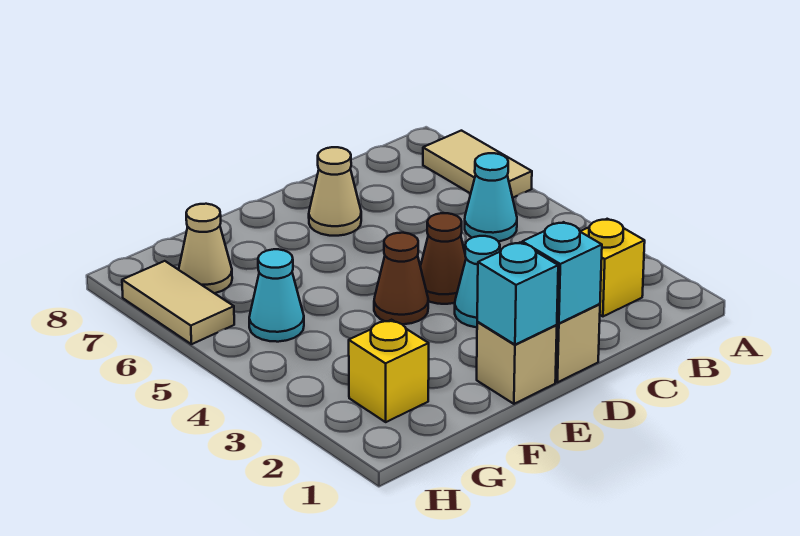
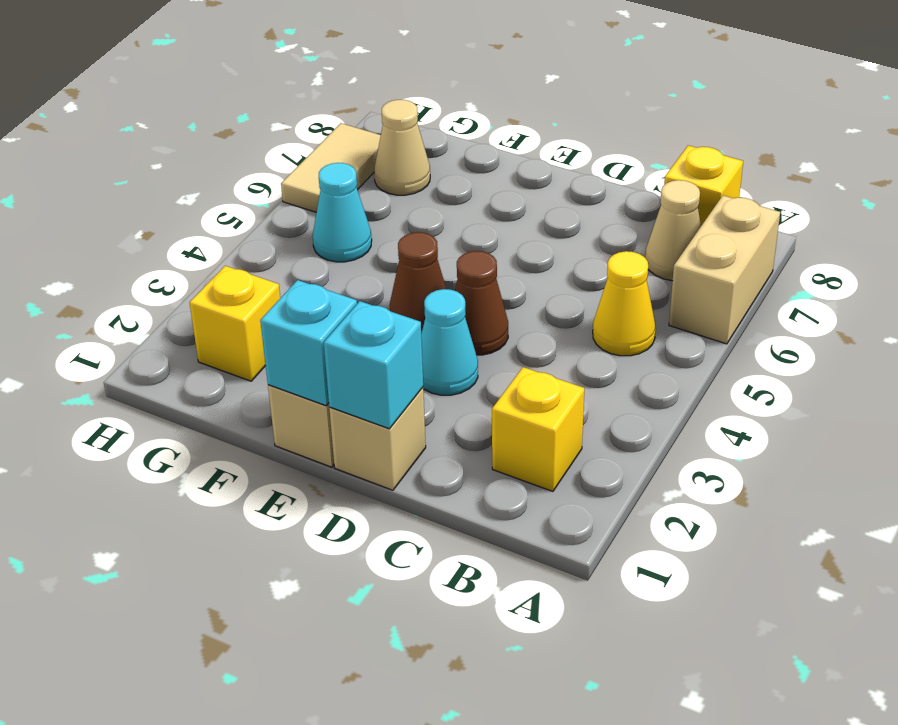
tan 1x2 tile [423,131,532,198] -> tan 1x2 brick [669,195,780,344]
cyan 1x1 cone [465,153,517,241] -> yellow 1x1 cone [593,251,656,356]
none -> yellow 1x1 brick [664,145,743,226]
tan 1x1 cone [309,147,361,236] -> tan 1x1 cone moved to [645,180,701,281]

